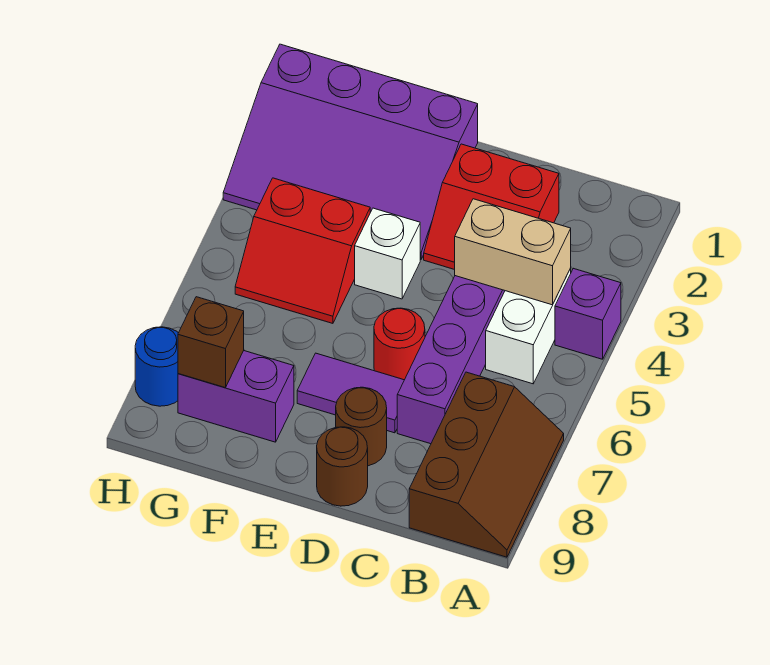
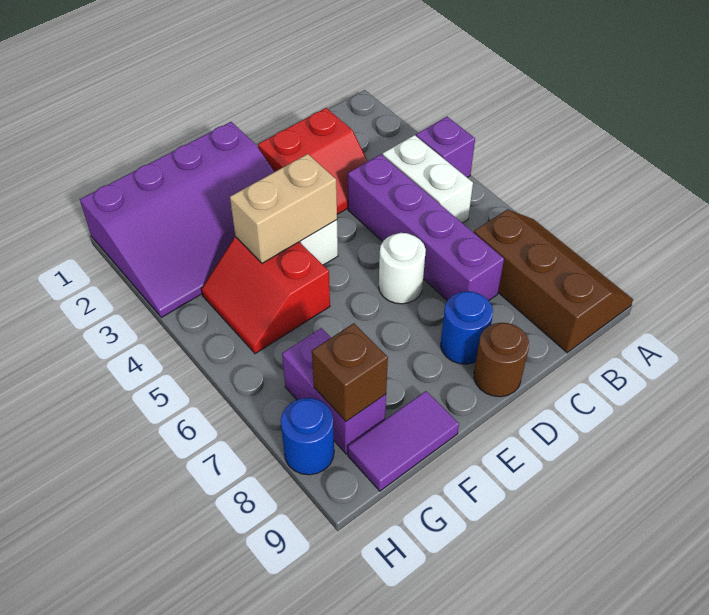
tan 1x2 brick [455,199,571,305] -> tan 1x2 brick moved to [230,154,337,263]
red 1x1 round brick [374,308,425,380] -> white 1x1 round brick [379,233,426,304]
purple 1x2 tile [297,353,404,433] -> purple 1x2 tile moved to [348,391,459,491]
brown 1x1 round brick [336,387,387,466] -> blue 1x1 round brick [441,291,493,364]
red 2x2 slope [235,178,370,323] -> red 2x2 slope turned to [201,237,330,354]
purple 1x2 brick [178,351,294,442] -> purple 1x2 brick turned to [282,328,386,454]

